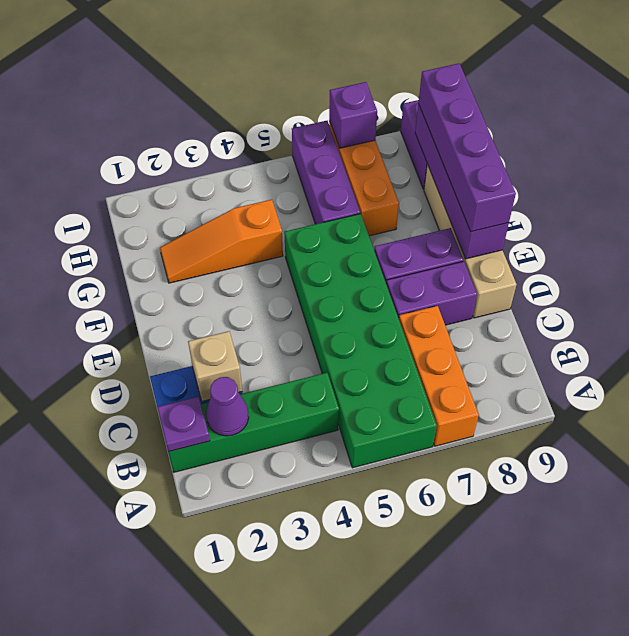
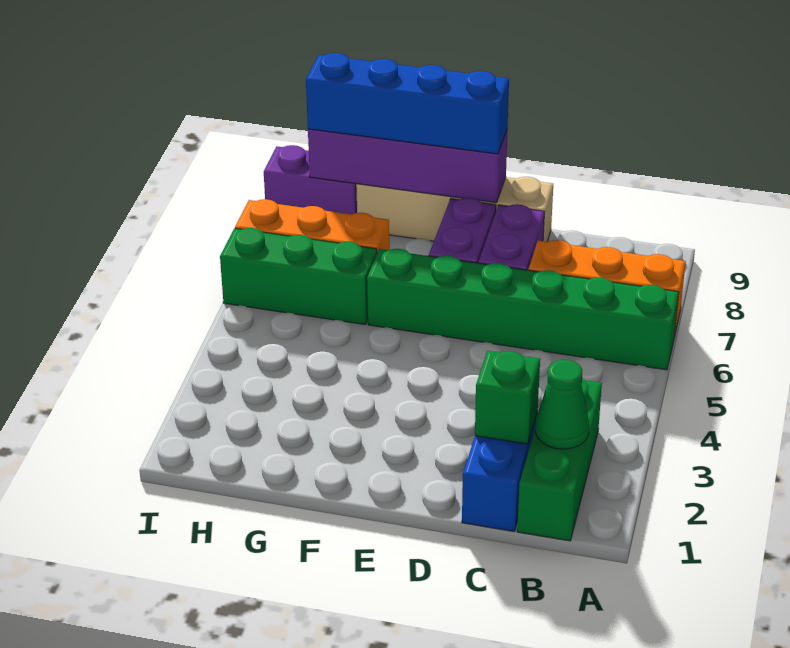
green 2x6 brick [284,214,437,468] -> green 1x6 brick [367,249,679,370]
green 1x4 brick [168,373,339,472] -> green 1x3 brick [517,379,602,541]
purple 1x1 plate [157,397,210,452] -> none
purple 1x1 cone [206,377,249,436] -> green 1x1 cone [535,360,589,449]
tan 1x1 brick [188,331,242,402] -> green 1x1 brick [475,351,540,444]
purple 1x4 brick [419,63,516,232] -> blue 1x4 brick [306,53,509,154]
orange 1x3 slope [160,200,283,283] -> none
purple 1x3 brick [292,121,360,224] -> green 1x3 brick [220,228,377,325]
purple 1x1 brick [329,82,377,148] -> none

